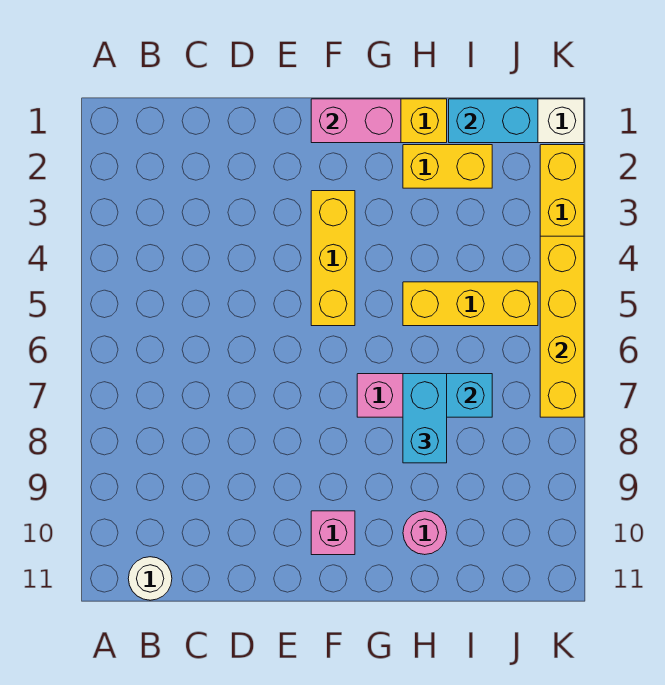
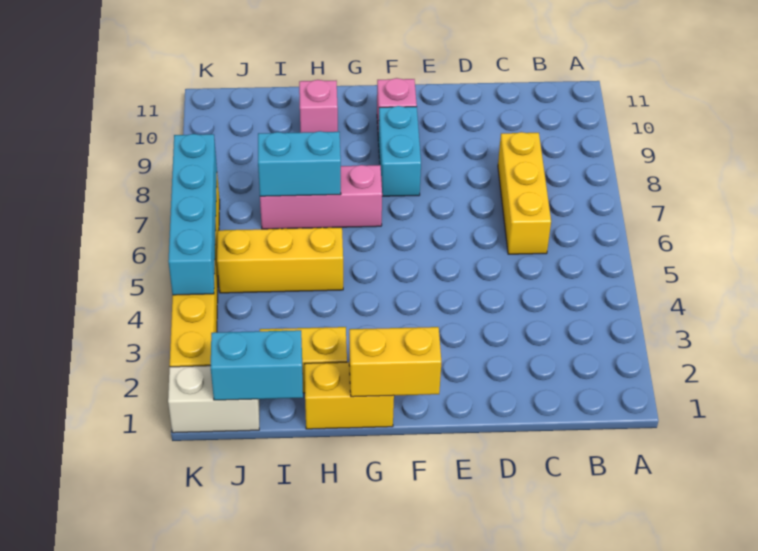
white 1x1 round brick [128,557,172,600] -> none
pink 1x2 brick [311,99,401,143] -> yellow 1x2 brick [349,327,441,397]
yellow 1x3 brick [311,191,355,326] -> yellow 1x3 brick moved to [498,132,551,254]
cyan 1x2 brick [403,374,447,463] -> cyan 1x2 brick moved to [378,106,421,196]
pink 1x1 round brick [403,511,447,555] -> pink 1x1 brick [299,80,338,133]
yellow 1x4 brick [540,236,584,417] -> cyan 1x4 brick [168,134,217,295]

